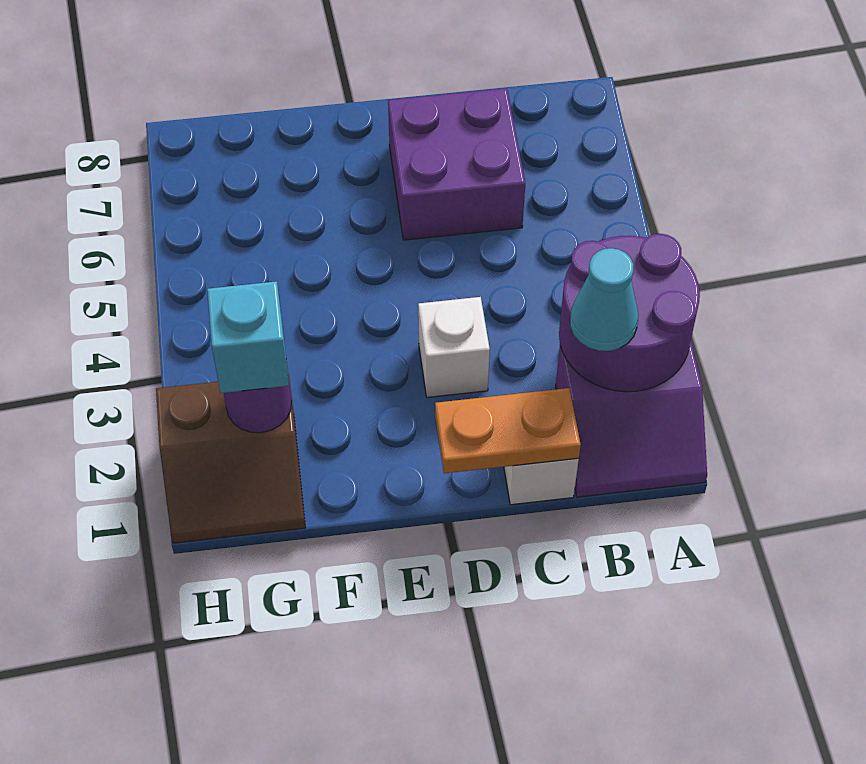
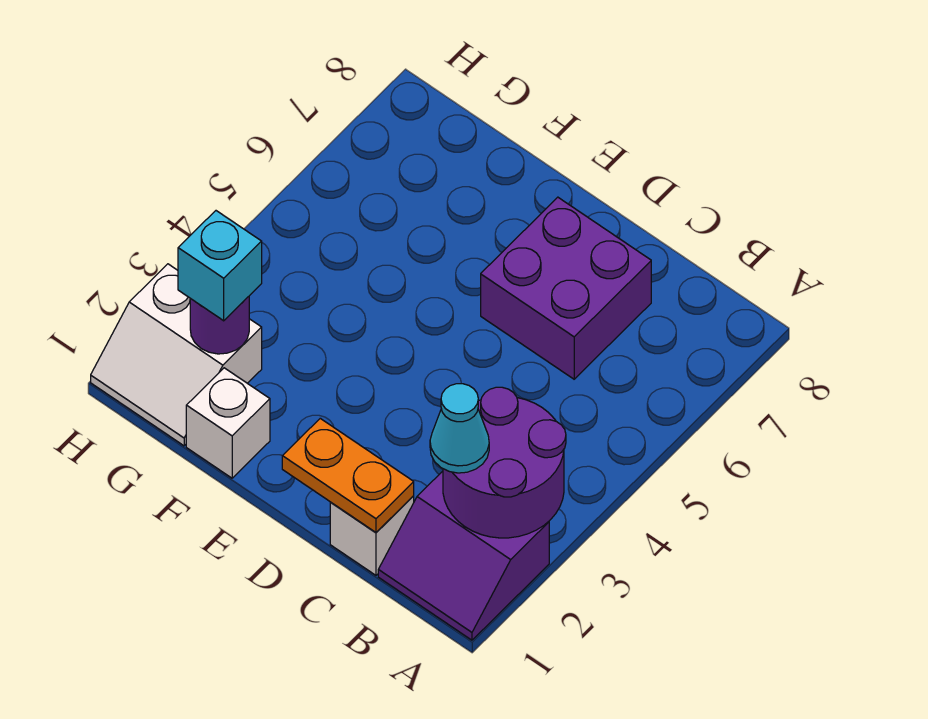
white 1x1 brick [418,297,490,397] -> white 1x1 brick moved to [186,368,270,478]
brown 2x2 slope [156,374,305,543] -> white 2x2 slope [91,264,262,446]

